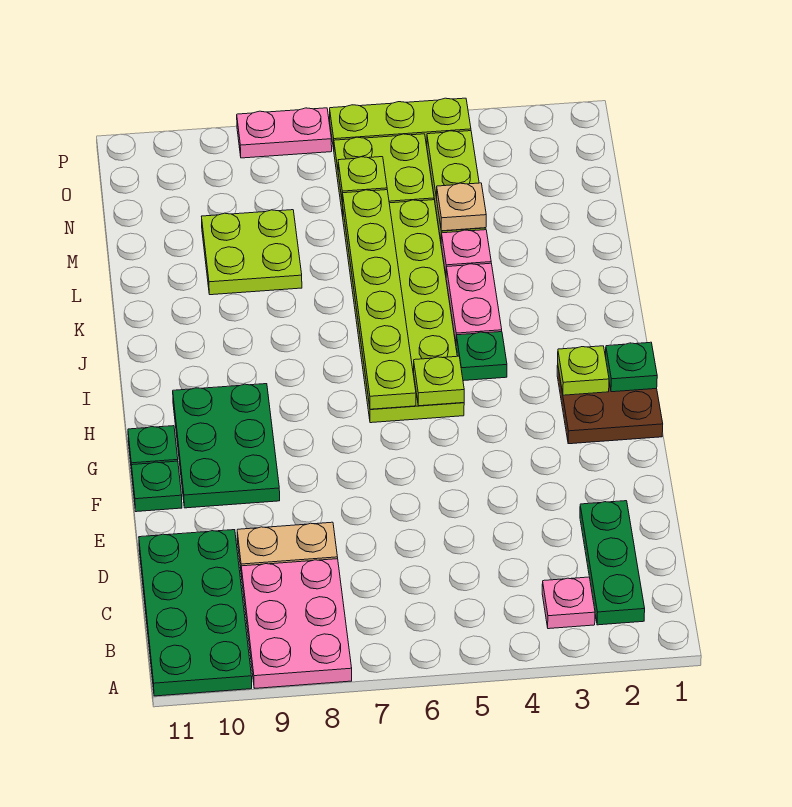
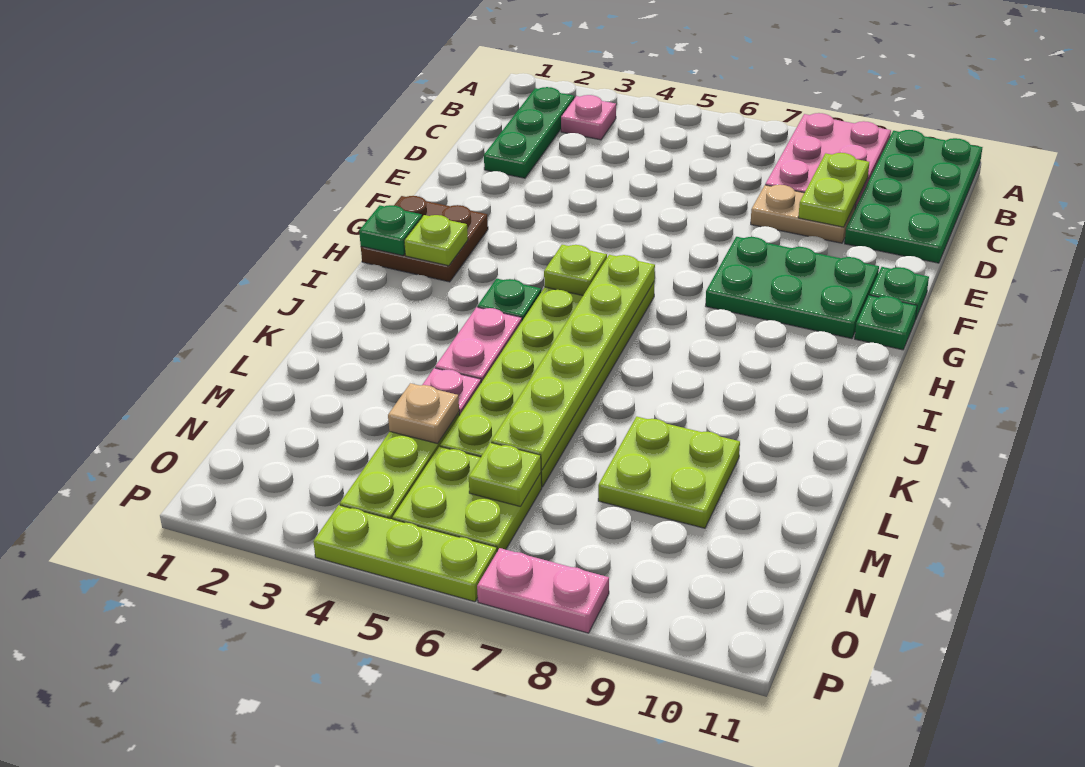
none -> lime 1x2 plate [798,153,869,227]
green 2x3 plate [173,384,280,508] -> green 2x3 plate turned to [706,237,879,339]

